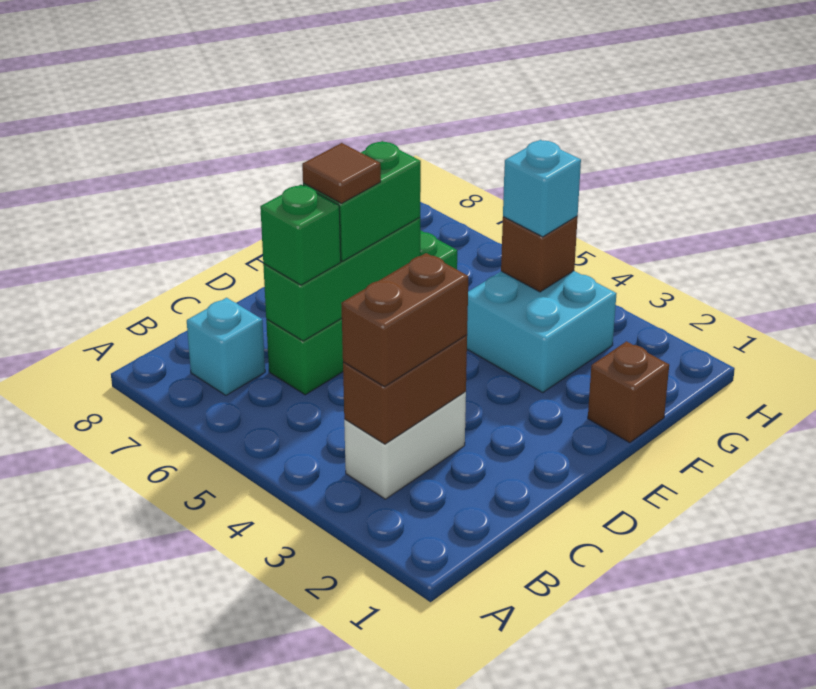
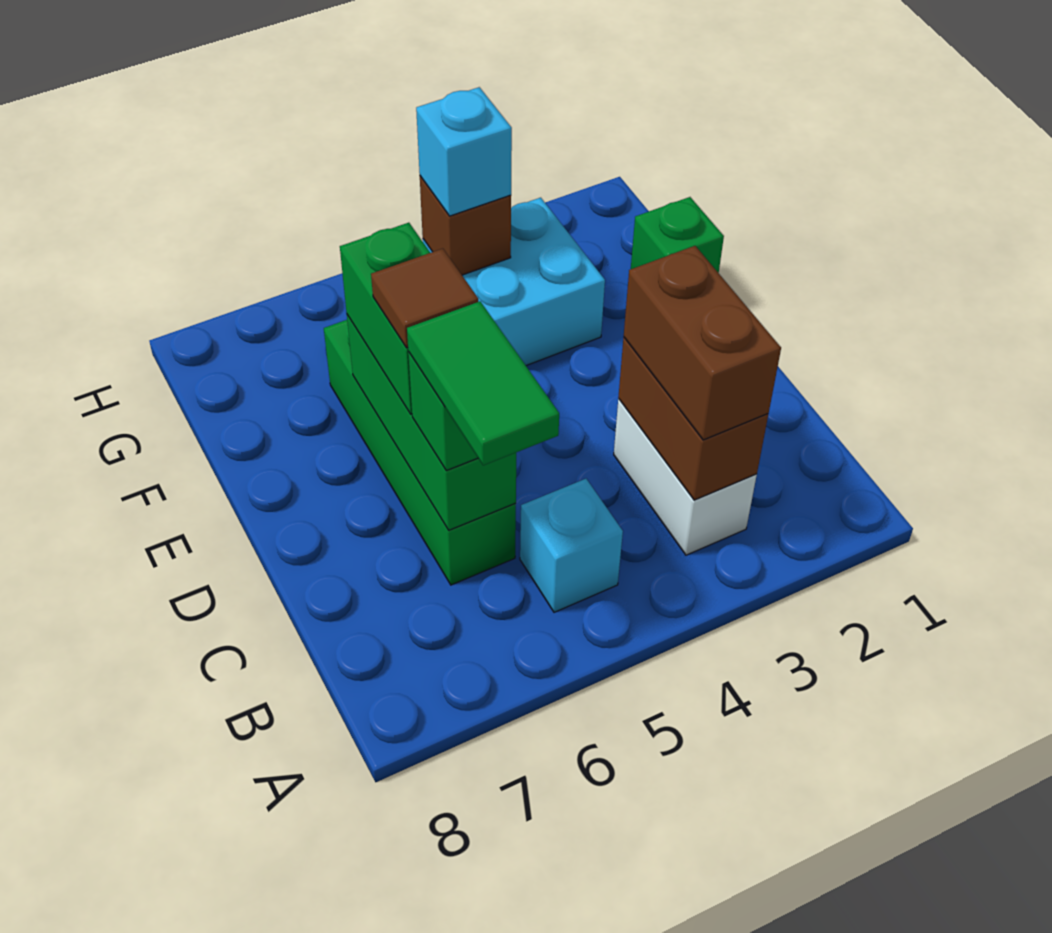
none -> green 1x2 tile [407,301,559,465]
cyan 1x1 brick [187,298,265,395] -> cyan 1x1 brick moved to [520,479,623,612]
brown 1x1 brick [588,341,669,443] -> green 1x1 brick [631,197,724,273]

